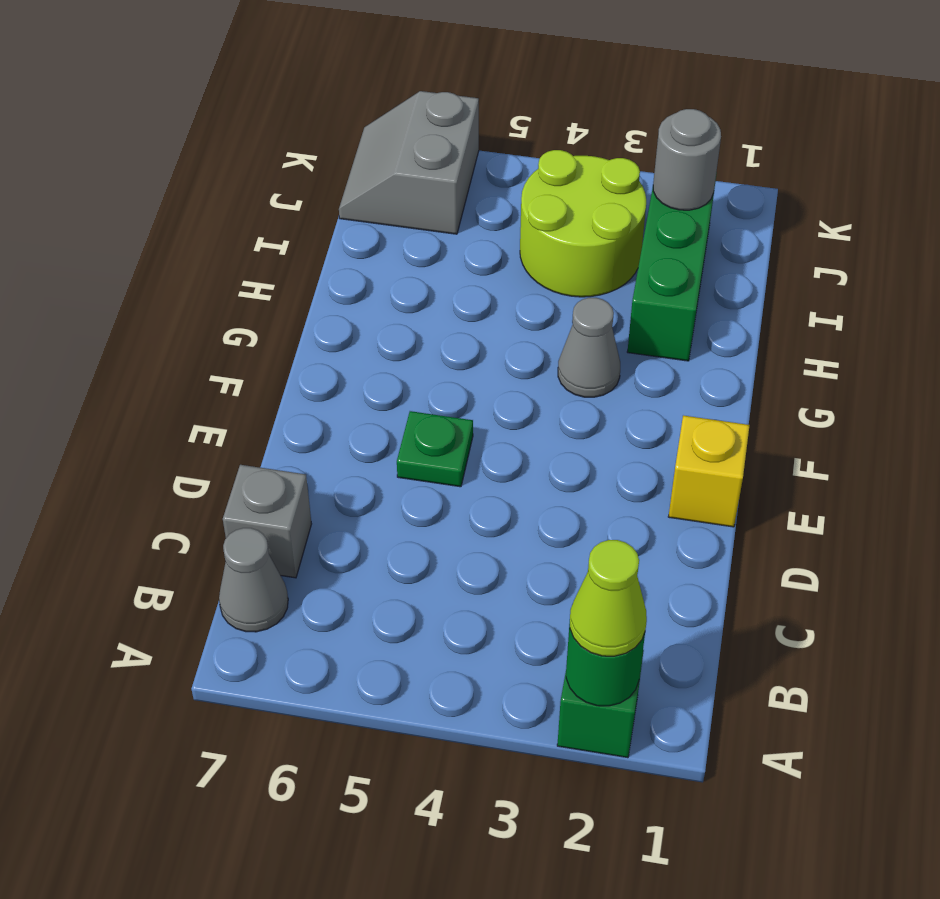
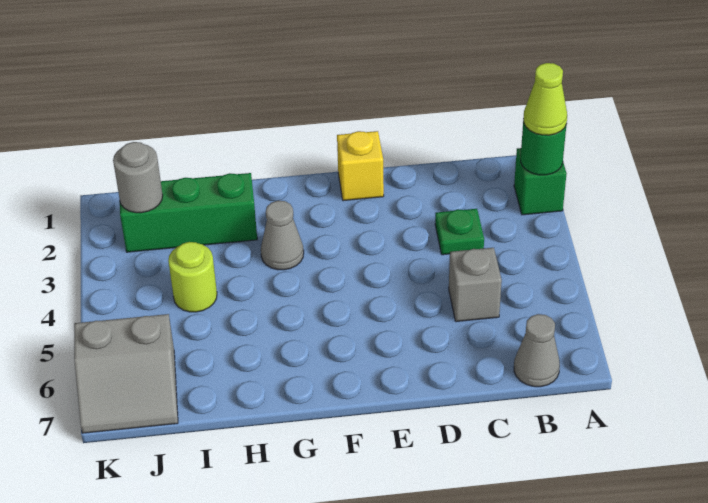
grey 1x1 brick [223,465,311,578] -> grey 1x1 brick moved to [449,248,502,322]
green 1x1 plate [397,411,473,487] -> green 1x1 plate moved to [435,209,484,255]
lime 2x2 round brick [520,150,646,297] -> lime 1x1 round brick [168,242,217,312]

